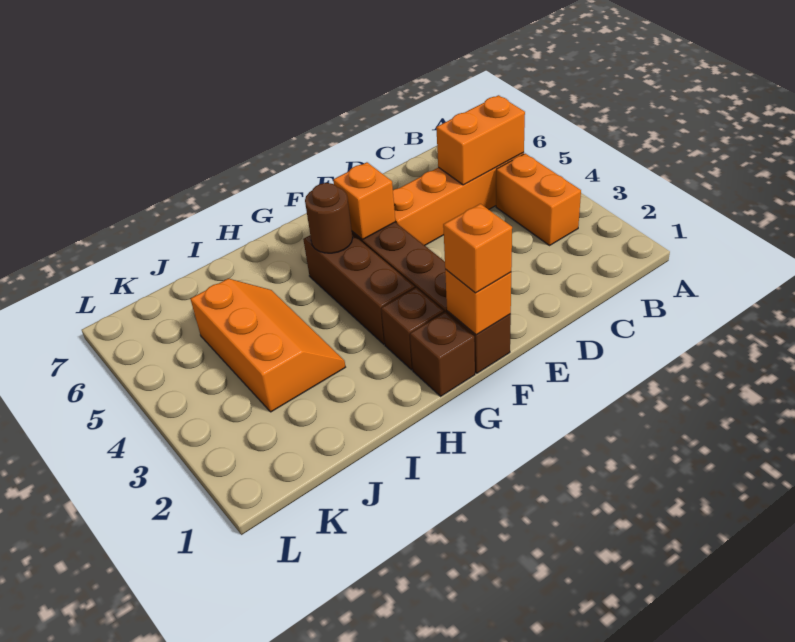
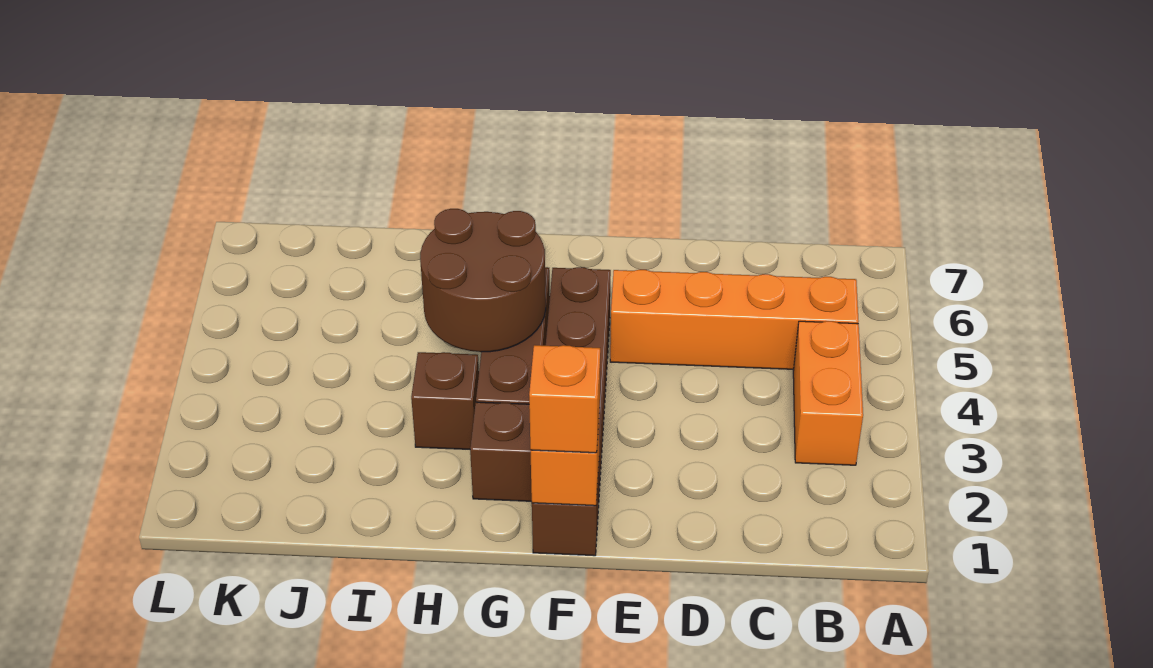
orange 1x2 brick [436,95,525,185] -> none
orange 1x1 brick [333,162,395,240] -> none
brown 1x1 brick [410,312,475,396] -> brown 1x1 brick moved to [411,352,479,449]
brown 1x1 round brick [305,183,353,253] -> brown 2x2 round brick [420,209,546,352]
orange 2x3 slope [191,279,345,412] -> none

